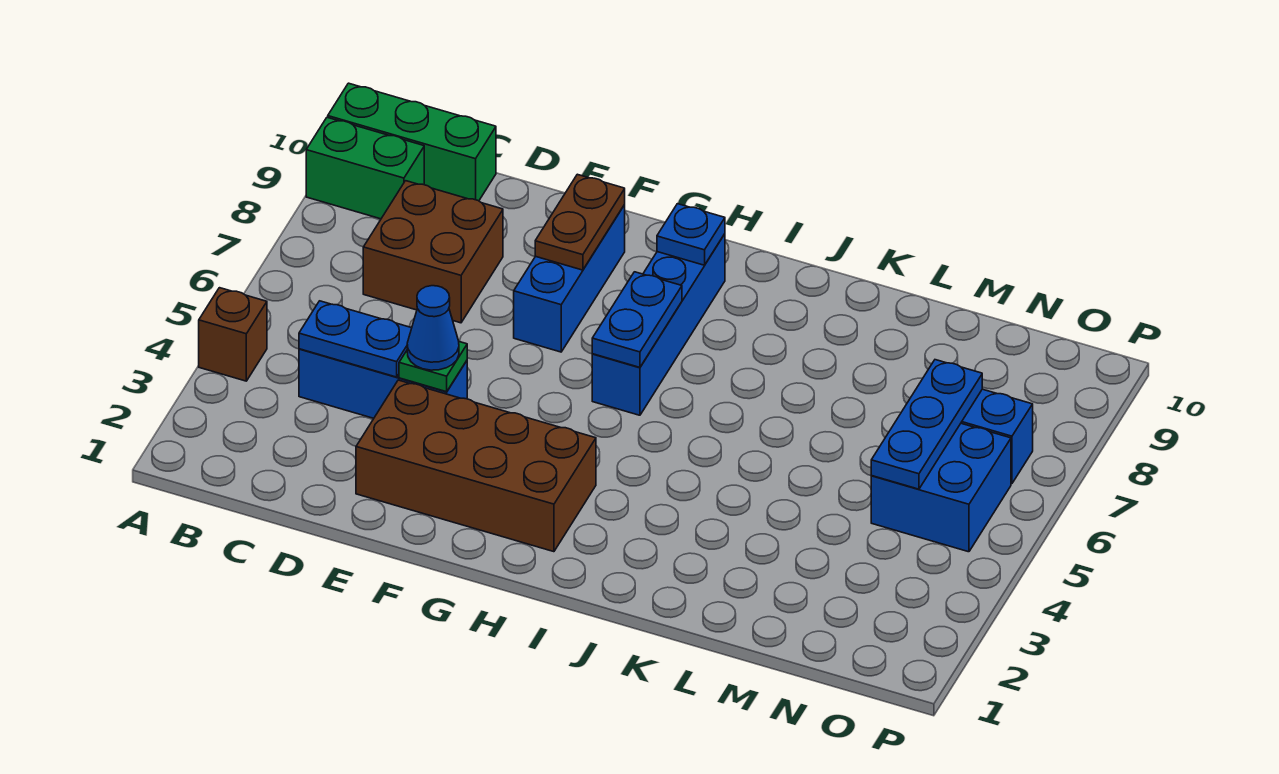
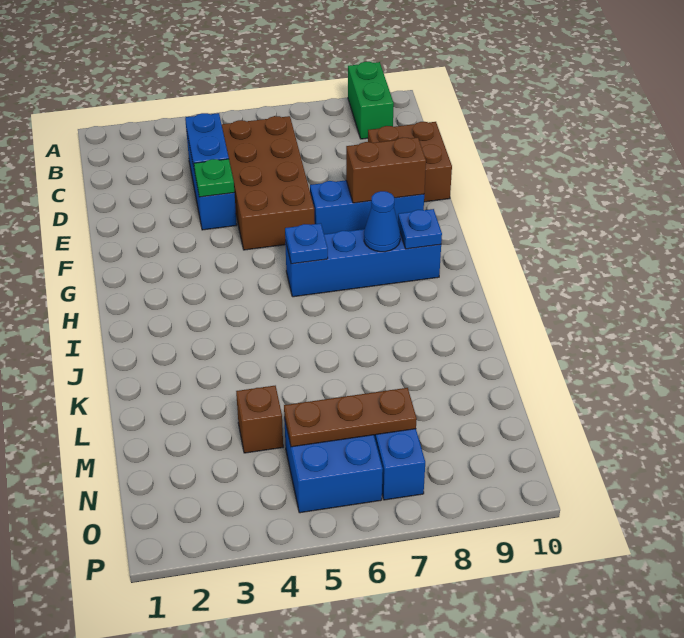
brown 1x1 brick [199,288,267,381] -> brown 1x1 brick moved to [236,386,283,453]
green 1x3 brick [328,83,496,201] -> none
brown 2x2 brick [363,181,503,323] -> brown 2x2 brick moved to [368,122,452,202]
brown 2x4 brick [356,380,596,552] -> brown 2x4 brick moved to [222,116,315,250]
blue 1x1 cone [407,286,459,370] -> blue 1x1 cone moved to [364,191,400,252]
brown 1x2 plate [535,174,625,270] -> brown 1x2 brick [346,137,426,203]
blue 1x2 plate [592,272,682,367] -> blue 1x1 plate [285,223,328,264]
blue 1x3 plate [871,360,982,489] -> brown 1x3 plate [284,388,417,447]

